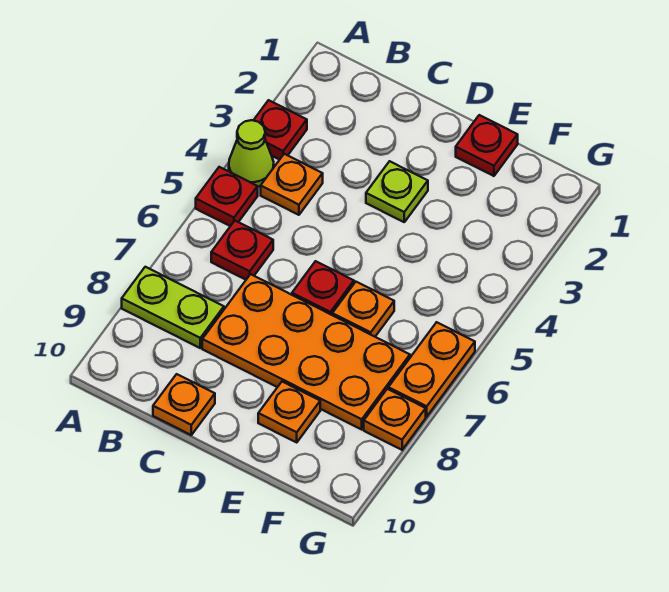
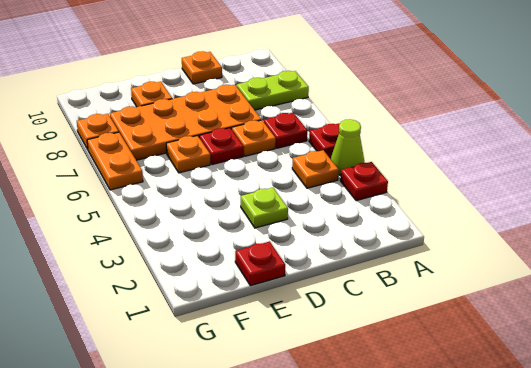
none -> orange 1x1 plate [232,120,276,156]

